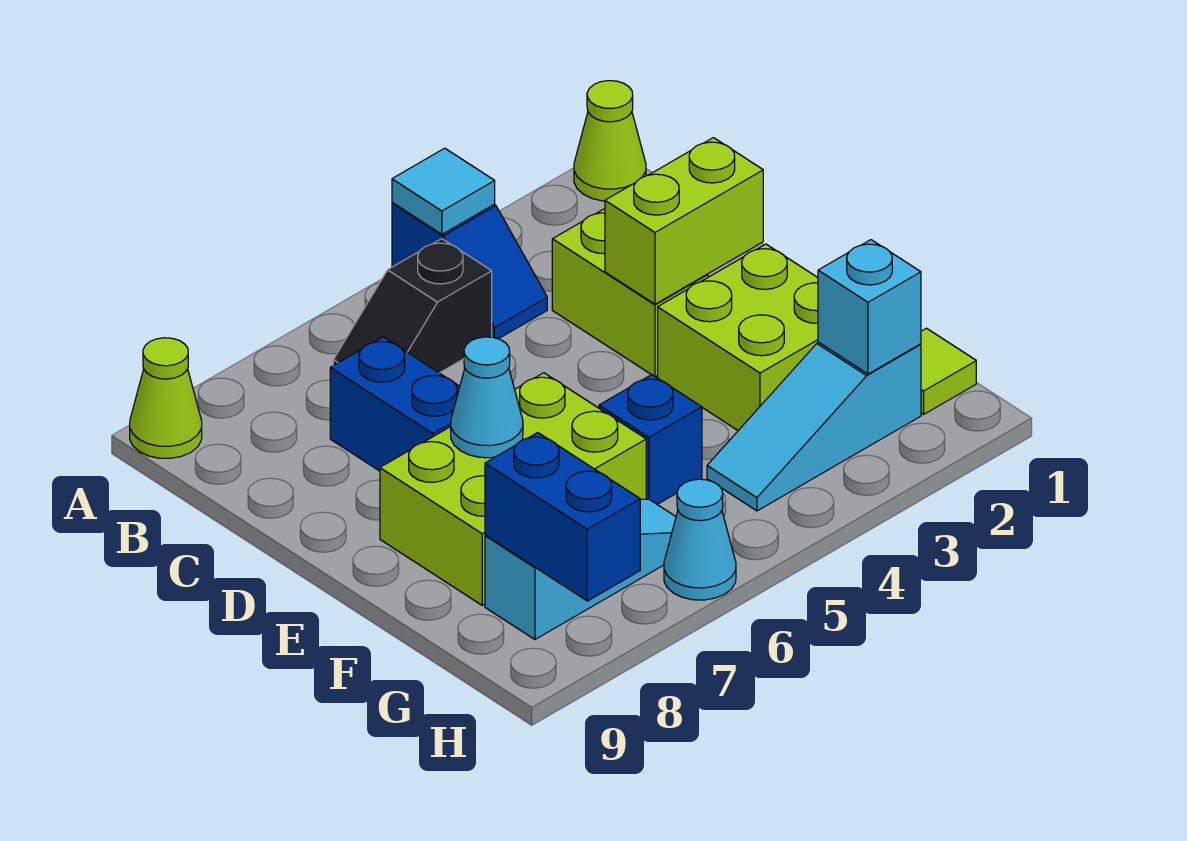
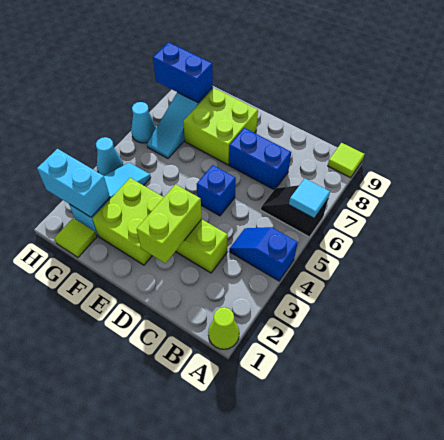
cyan 1x1 tile [392,148,495,234] -> cyan 1x1 tile moved to [289,179,330,218]
lime 1x1 cone [130,338,202,458] -> lime 1x1 tile [328,143,364,178]
black 1x2 slope [333,239,492,373] -> black 1x2 slope turned to [261,185,328,237]
lime 2x3 brick [380,373,646,605] -> lime 2x2 brick [183,88,258,165]
cyan 1x1 cone [451,337,523,458] -> cyan 1x1 cone moved to [96,137,123,176]
blue 1x1 brick [599,375,702,504] -> blue 1x1 brick moved to [197,165,236,216]
cyan 1x1 brick [818,240,921,374] -> cyan 1x2 brick [37,149,110,217]

